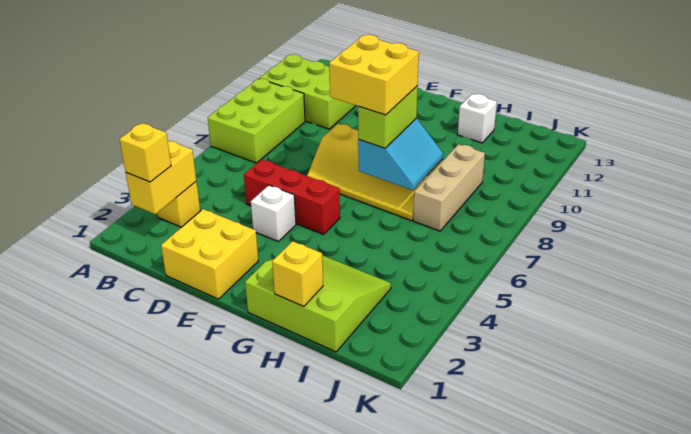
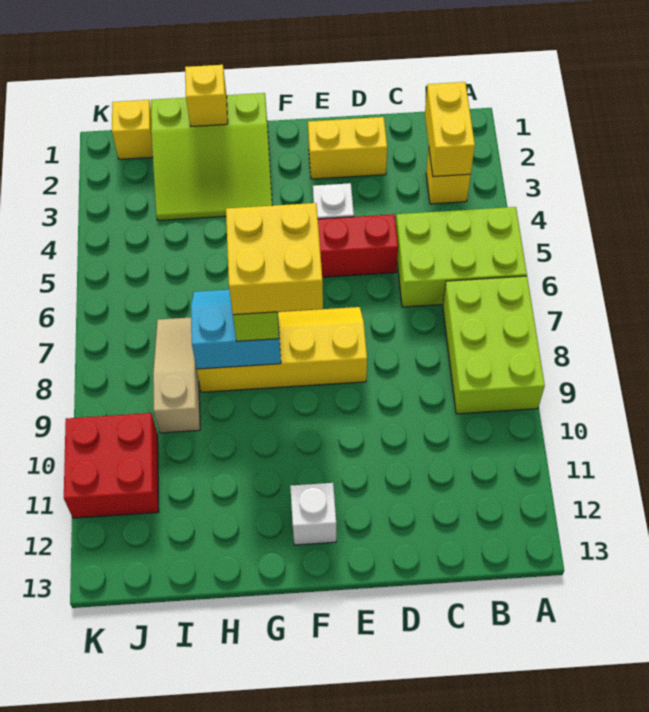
lime 2x3 brick [259,54,356,129] -> lime 2x3 brick moved to [396,207,527,307]
yellow 1x1 brick [120,123,171,182] -> yellow 1x1 brick moved to [112,100,153,159]
yellow 2x2 brick [161,209,258,299] -> yellow 1x2 brick [308,117,387,179]
cyan 2x2 slope [358,118,443,190] -> cyan 2x2 slope turned to [191,290,281,369]
white 1x1 brick [458,94,497,143] -> white 1x1 brick moved to [290,483,336,545]
tan 1x3 brick [413,144,485,231] -> tan 1x3 slope [153,317,200,433]
none -> red 2x2 brick [64,413,159,518]

